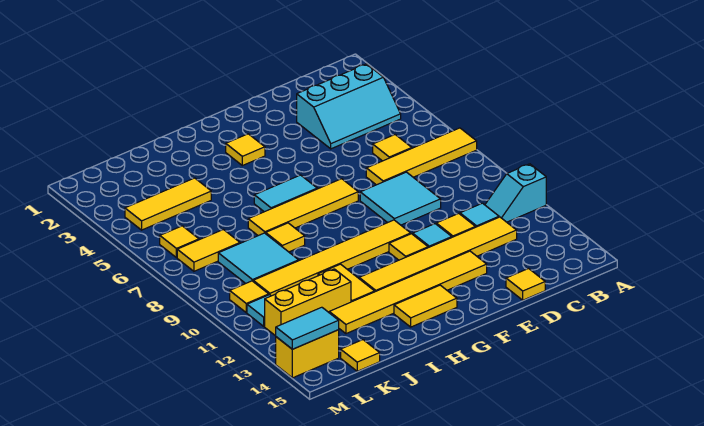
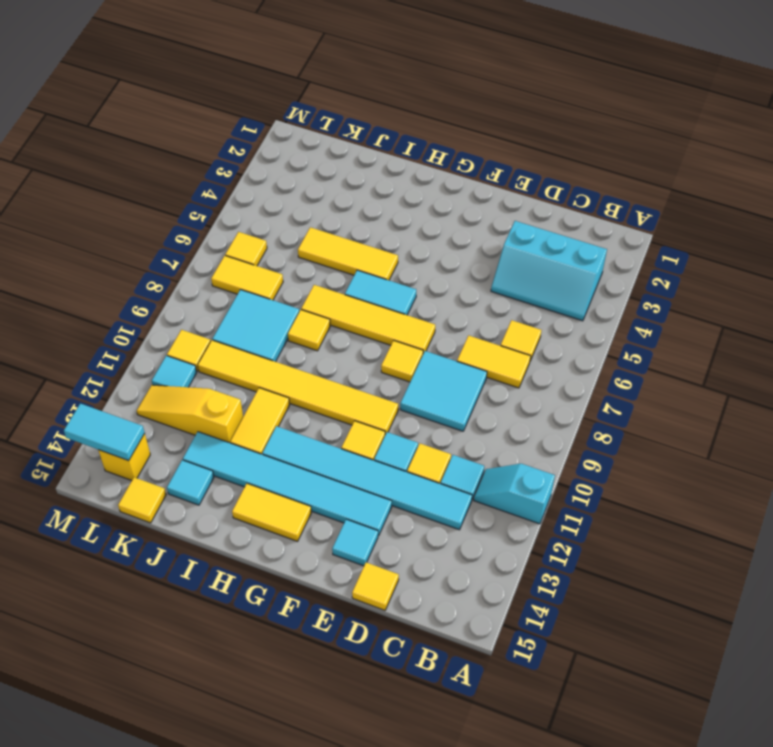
yellow 1x4 tile [366,128,477,185] -> yellow 1x2 tile [457,336,531,388]
yellow 1x6 tile [359,217,517,292] -> cyan 1x6 tile [262,426,472,530]
yellow 1x6 tile [329,251,487,334] -> cyan 1x6 tile [183,432,392,535]
none -> cyan 1x1 tile [332,519,378,566]
yellow 1x1 tile [226,134,265,166] -> yellow 1x1 tile moved to [381,340,423,382]
yellow 1x3 tile [125,178,211,230] -> yellow 1x3 tile moved to [298,227,398,280]
yellow 1x3 brick [265,269,351,336] -> yellow 1x3 slope [137,385,243,443]
none -> cyan 1x1 tile [167,460,214,505]
yellow 1x2 brick [276,330,339,378] -> yellow 1x1 brick [98,434,150,481]

